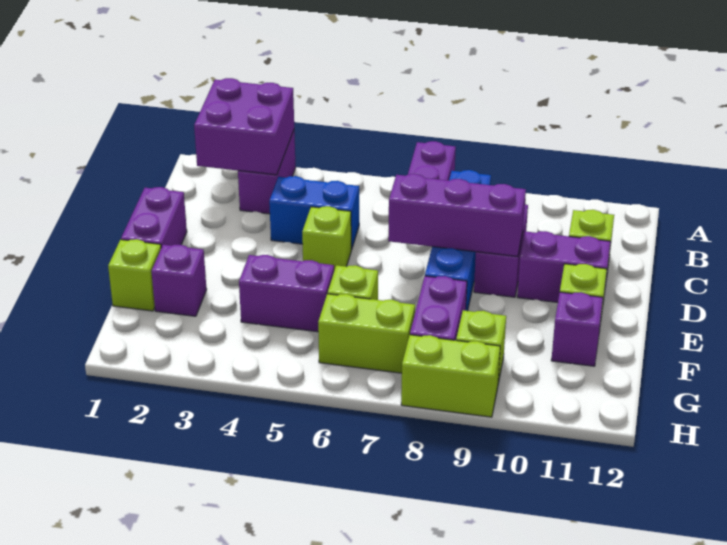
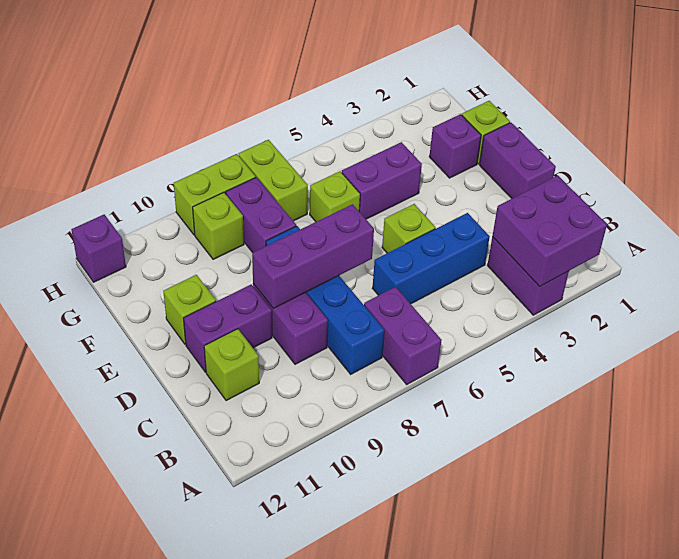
blue 1x2 brick [269,176,359,250] -> blue 1x3 brick [372,213,490,304]
purple 1x1 brick [551,292,603,366] -> purple 1x1 brick moved to [71,214,126,282]
lime 1x2 brick [318,294,415,373] -> lime 1x2 brick turned to [239,140,308,221]

